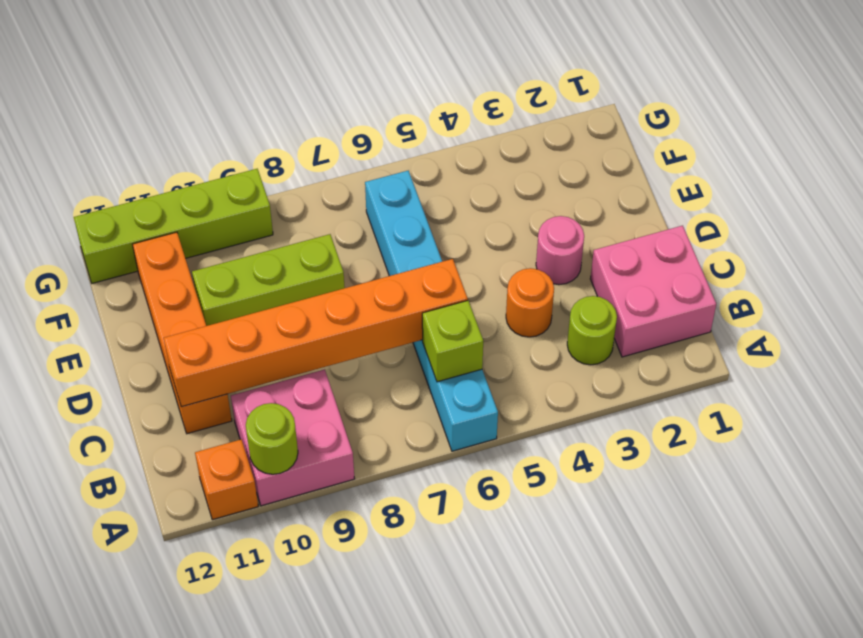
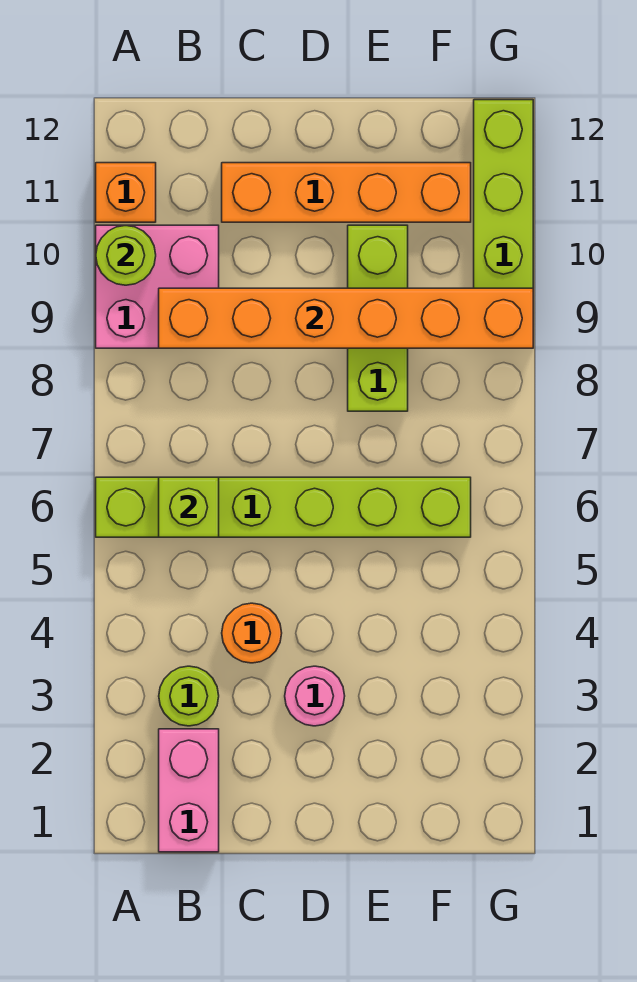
cyan 1x6 brick [365,171,498,451] -> lime 1x6 brick [96,477,471,537]
pink 2x2 brick [590,226,716,357] -> pink 1x2 brick [159,729,219,852]
orange 1x6 brick [164,259,468,407] -> orange 1x6 brick turned to [159,288,533,348]

